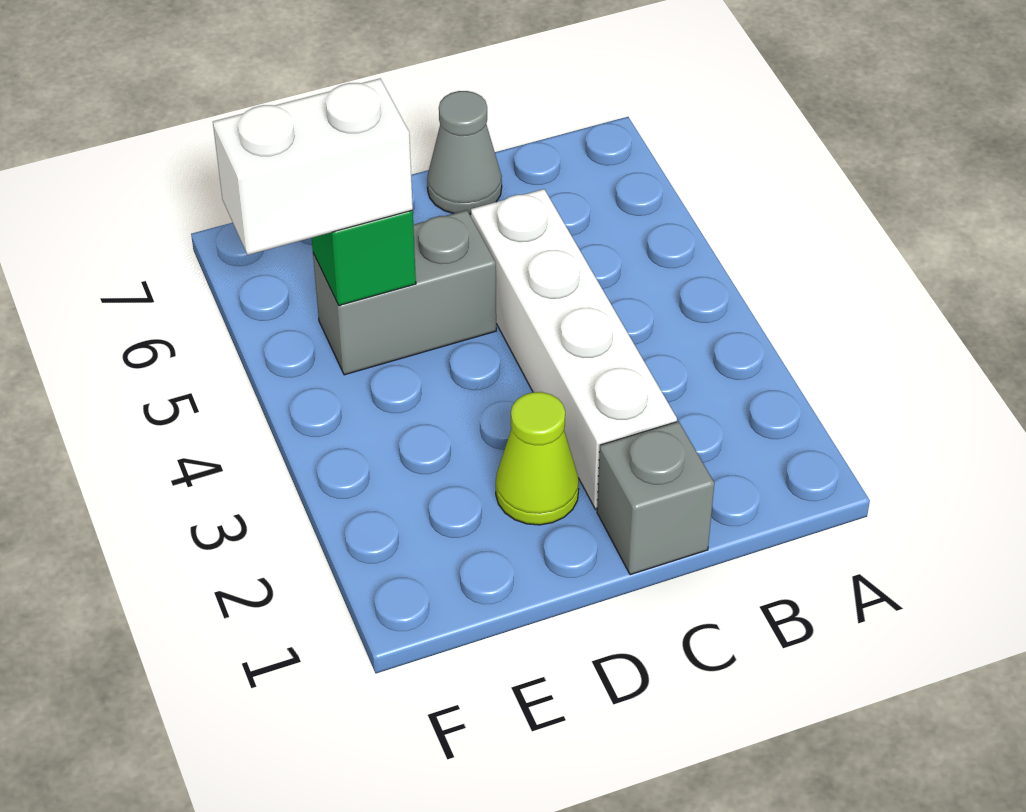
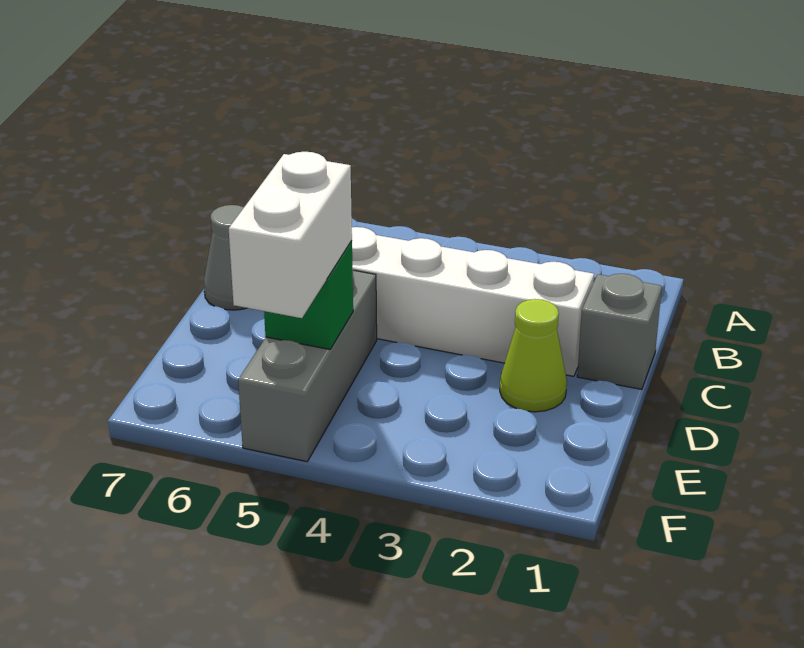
grey 1x2 brick [313,210,496,375] -> grey 1x3 brick [238,269,377,462]

